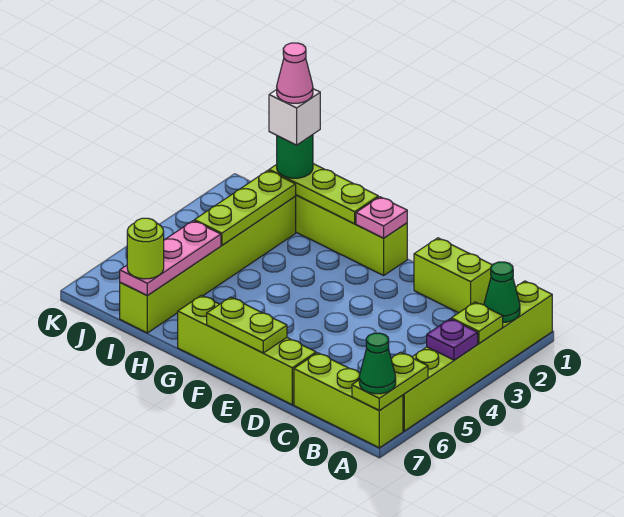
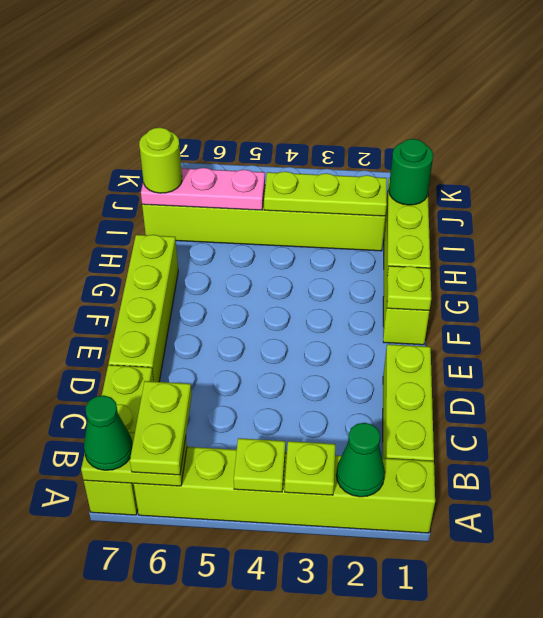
purple 1x1 plate [427,319,478,360] -> lime 1x1 plate [234,438,285,492]
lime 1x2 brick [414,238,492,313] -> lime 1x3 brick [383,344,434,461]
lime 1x2 plate [207,297,287,353] -> lime 1x2 plate moved to [130,381,192,475]
pink 1x1 plate [356,197,407,238] -> lime 1x1 plate [387,266,431,311]
white 1x1 brick [269,89,320,145] -> none
pink 1x1 cone [277,43,313,103] -> none

